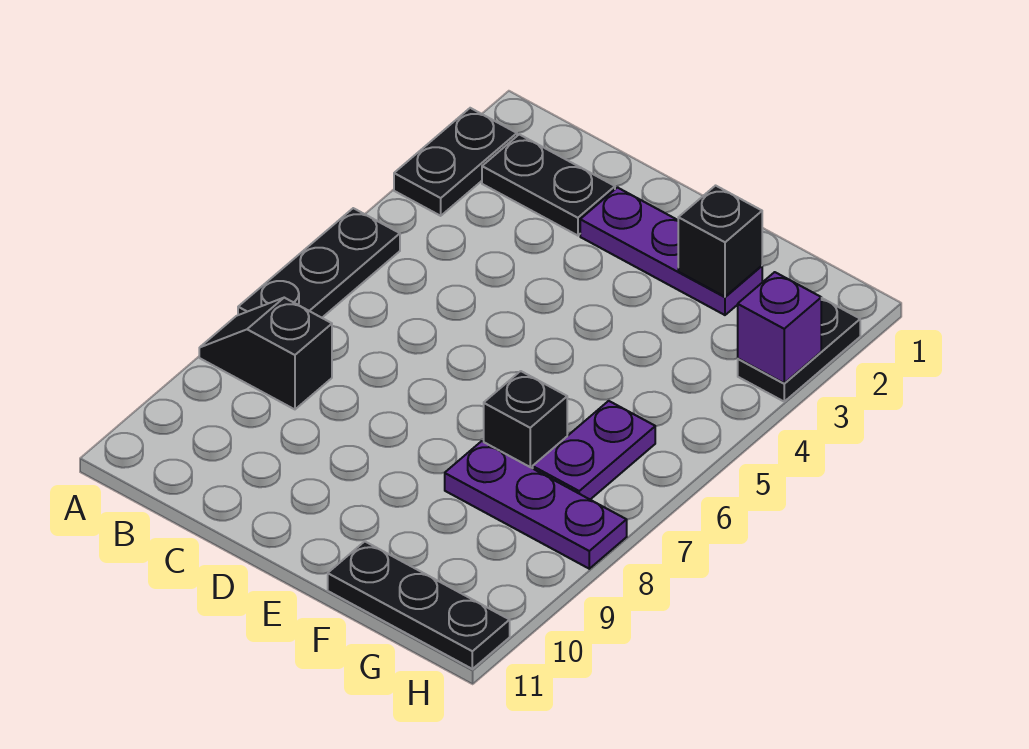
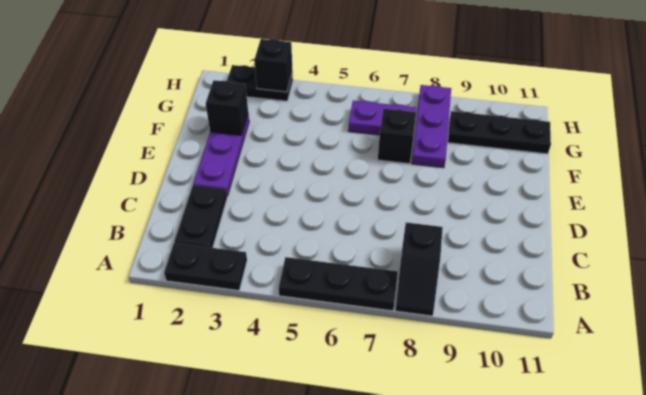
black 1x3 plate [328,541,510,669] -> black 1x3 plate turned to [448,111,551,154]
purple 1x1 brick [738,272,821,383] -> black 1x1 brick [254,39,293,92]

